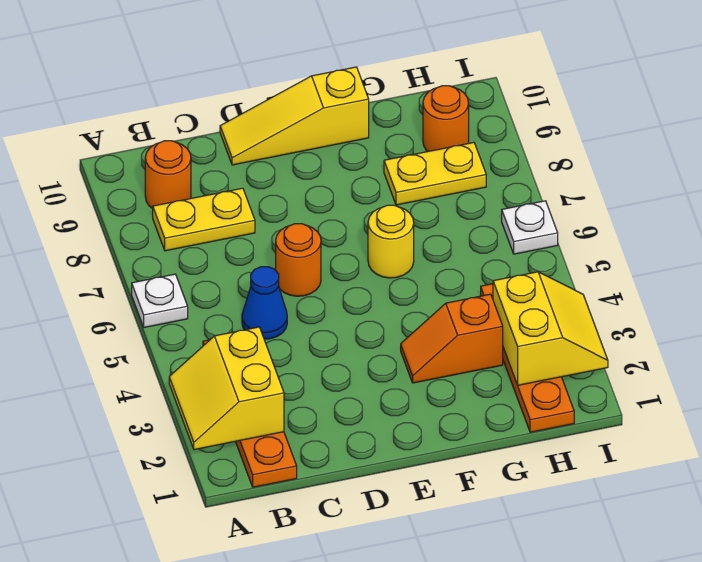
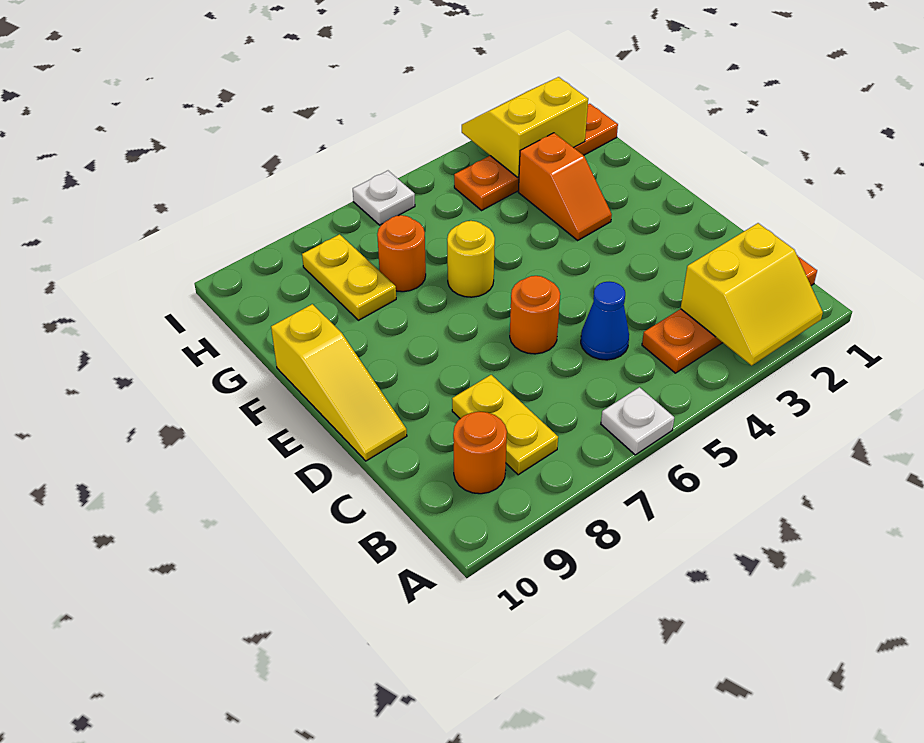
orange 1x1 round brick [423,86,469,152] -> orange 1x1 round brick moved to [377,215,426,292]

